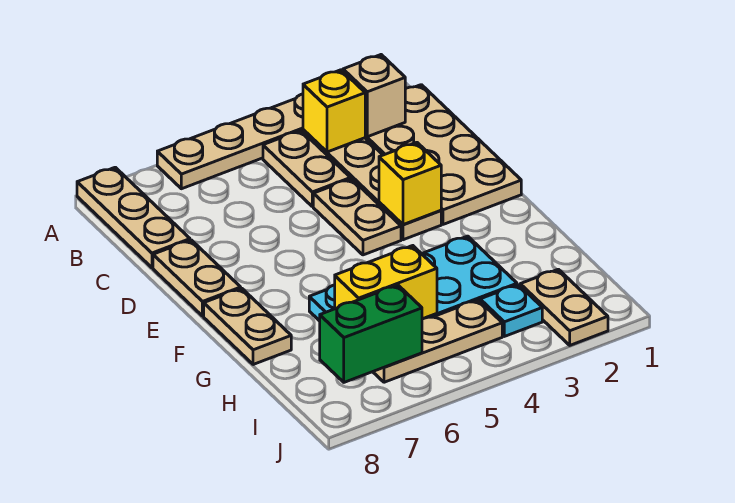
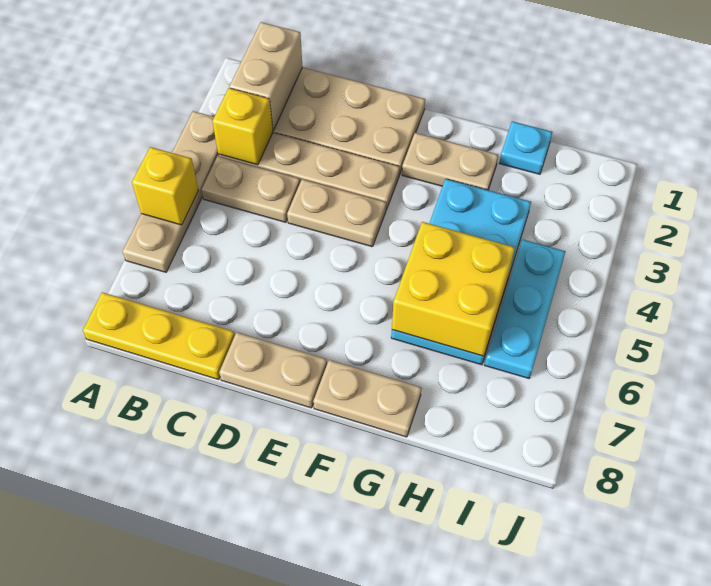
tan 1x3 plate [77,167,190,268] -> yellow 1x3 plate [83,292,235,380]
tan 1x1 brick [343,55,405,137] -> tan 1x2 brick [229,22,303,130]
yellow 1x1 brick [379,142,441,225] -> yellow 1x1 brick moved to [132,147,198,225]
yellow 1x2 brick [335,246,437,319] -> yellow 2x2 brick [392,222,515,356]
tan 1x2 plate [520,269,608,345] -> tan 1x2 plate moved to [402,133,498,190]
cyan 1x1 plate [480,285,542,336] -> cyan 1x1 plate moved to [499,121,552,174]
tan 1x3 plate [373,300,502,382] -> cyan 1x3 plate [485,239,566,378]
green 1x2 brick [320,285,422,382] -> none

